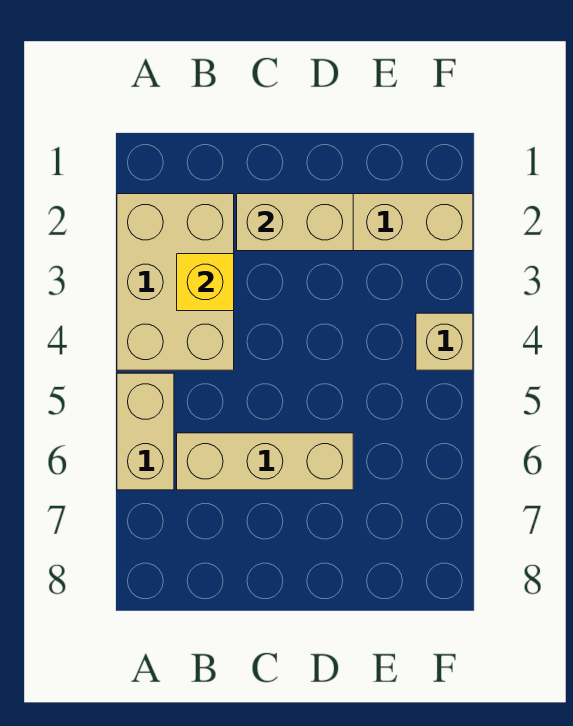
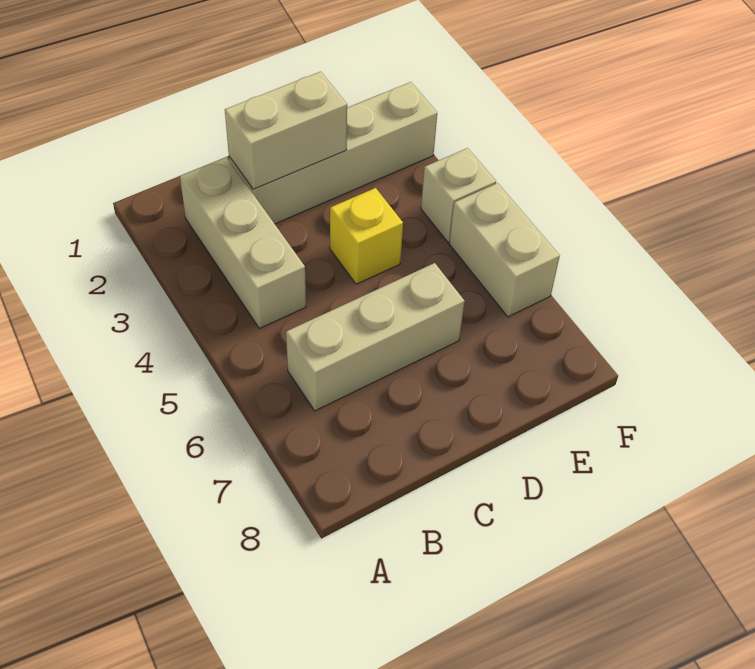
tan 2x3 brick [117,194,234,370] -> tan 1x3 brick [180,157,306,328]
tan 1x2 brick [117,373,174,490] -> tan 1x2 brick moved to [449,183,560,317]
yellow 1x1 brick [177,254,234,311] -> yellow 1x1 brick moved to [330,188,403,284]

